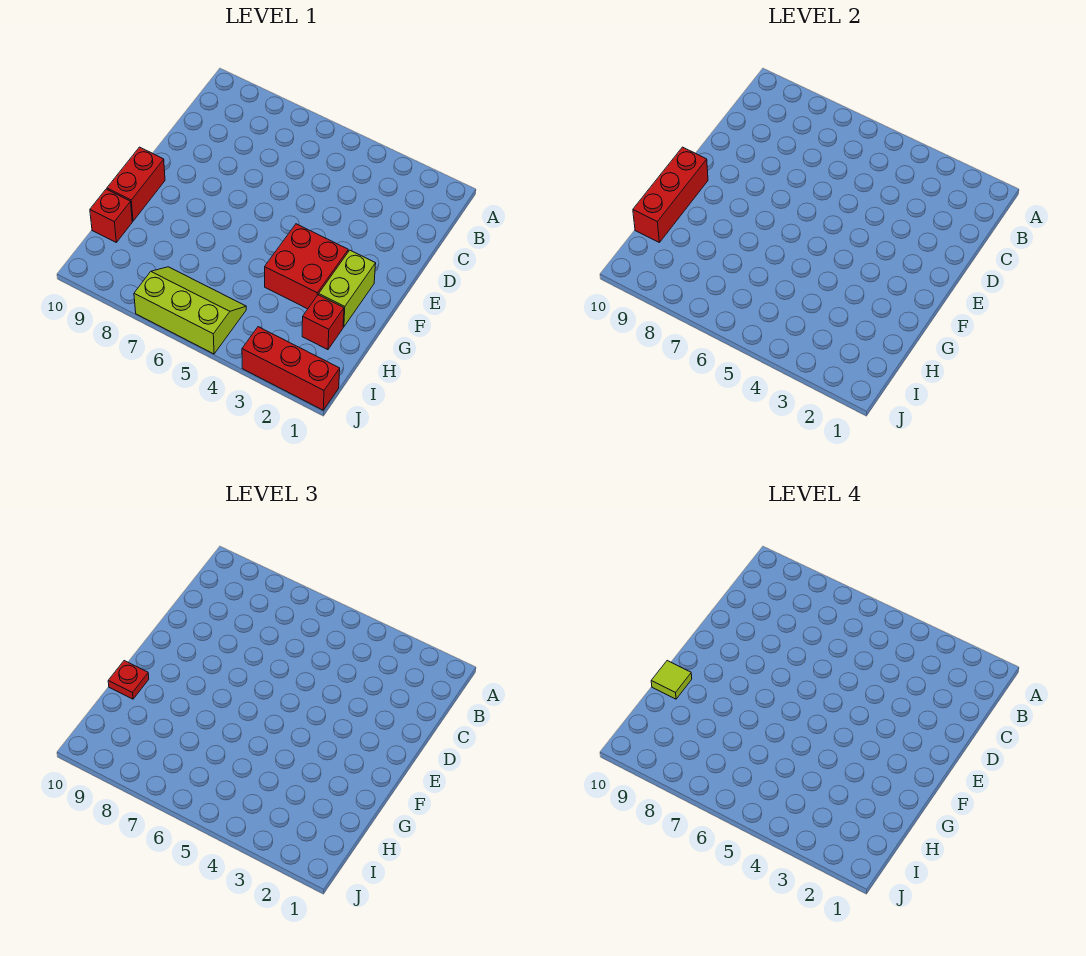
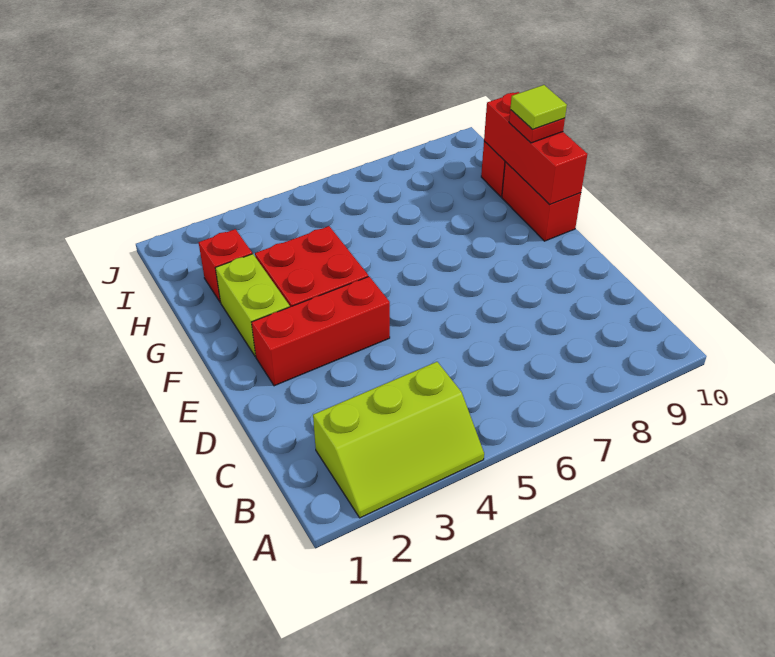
lime 2x3 slope [134,267,246,354] -> lime 2x3 slope moved to [313,362,484,518]
red 1x3 brick [242,327,340,410] -> red 1x3 brick moved to [252,277,390,386]

